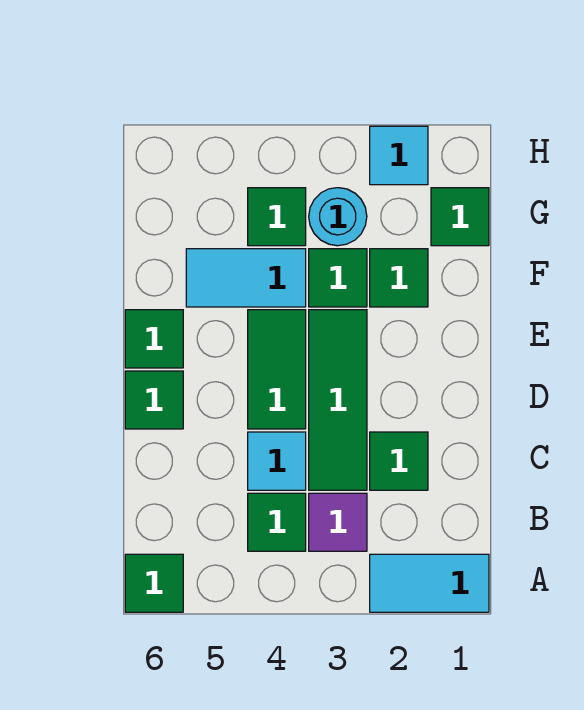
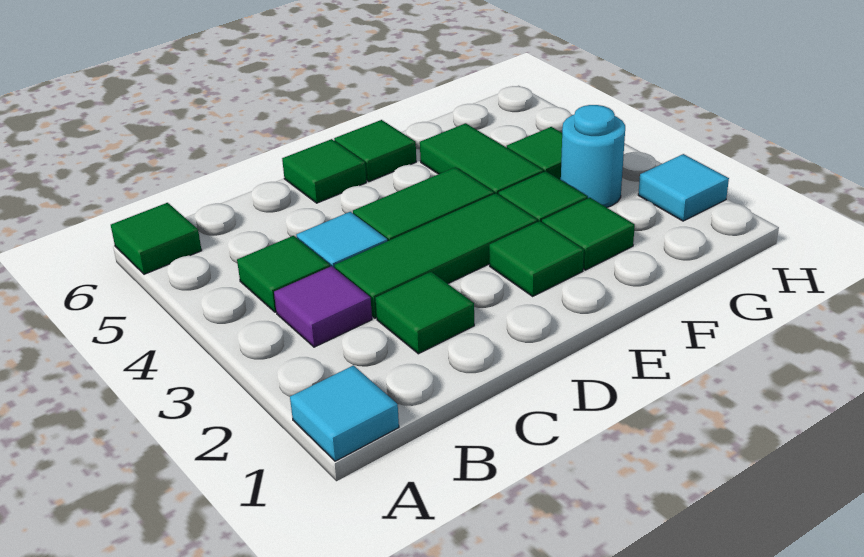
cyan 1x2 tile [370,554,489,612] -> cyan 1x1 tile [290,365,399,461]
cyan 1x2 tile [186,249,306,307] -> green 1x2 tile [420,123,544,194]
green 1x1 tile [431,188,489,246] -> green 1x1 tile moved to [489,221,584,296]

